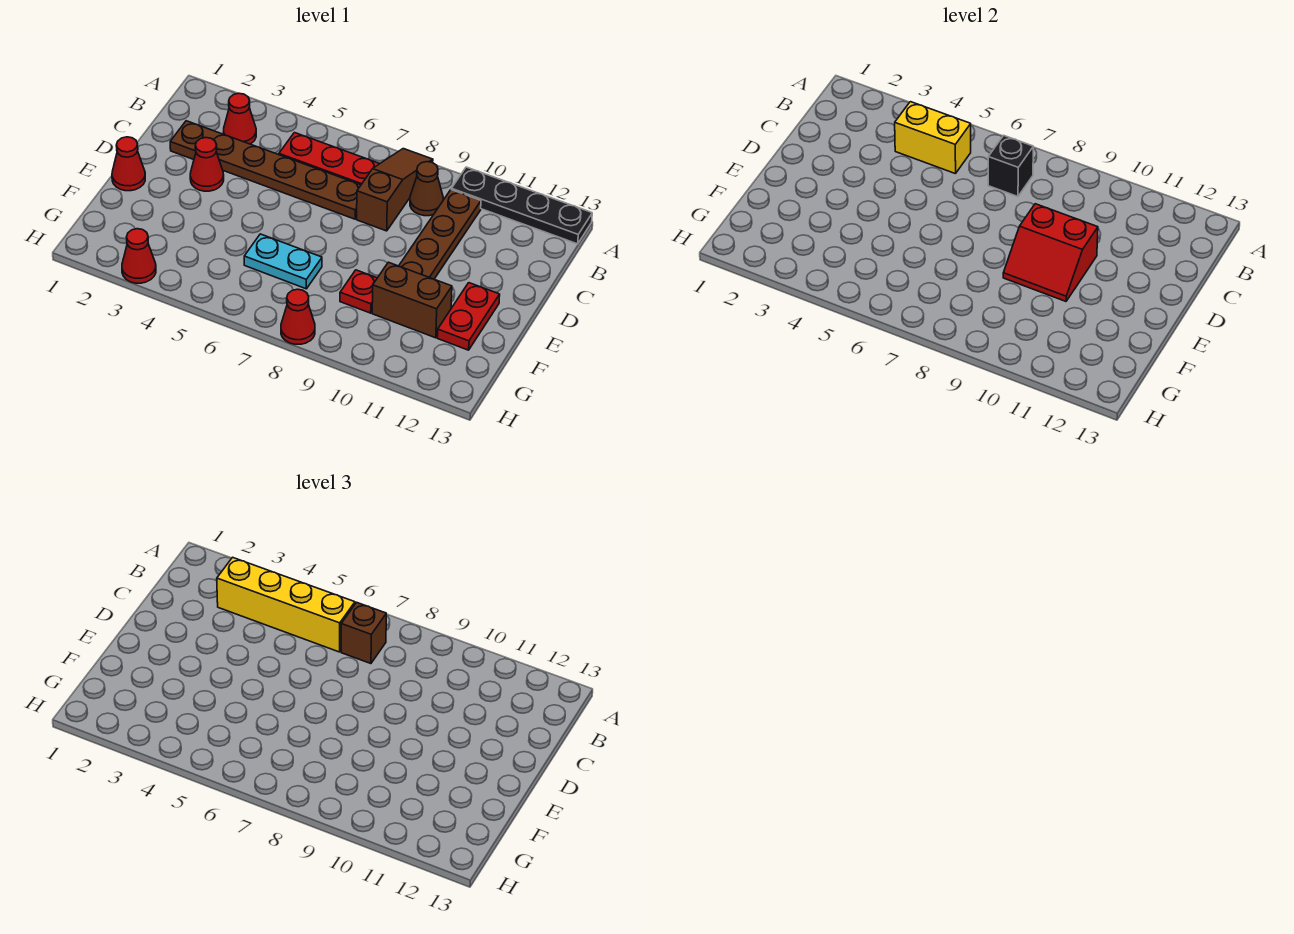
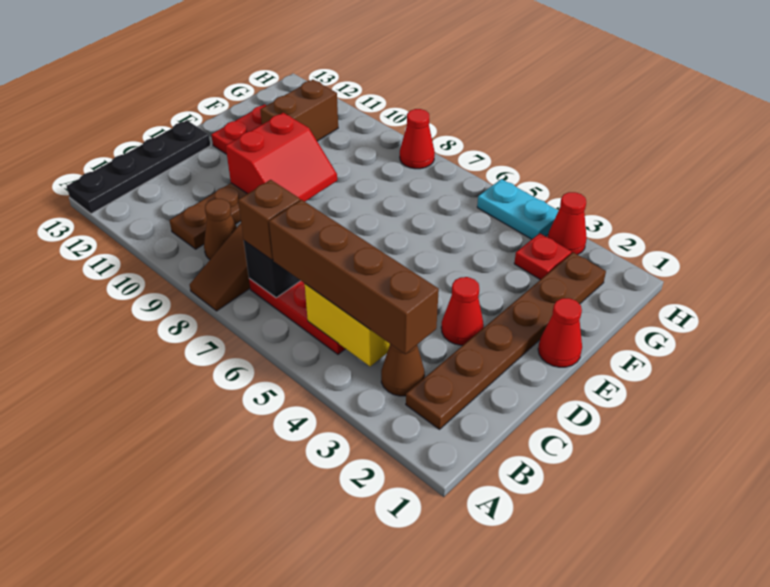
black 1x4 plate [451,167,592,244] -> black 1x4 plate turned to [67,120,211,214]
red 1x1 cone [224,93,256,144] -> brown 1x1 cone [381,344,425,396]
yellow 1x4 brick [217,557,355,652] -> brown 1x4 brick [269,200,439,354]
brown 1x6 plate [170,121,361,219] -> brown 1x6 plate turned to [406,252,606,429]
red 2x2 slope [1003,204,1098,301] -> red 2x2 slope turned to [226,113,337,202]
cyan 1x2 plate [244,234,322,289] -> cyan 1x2 plate moved to [477,179,558,239]
red 1x1 plate [340,270,377,313] -> red 1x1 plate moved to [514,233,571,280]
brown 1x2 brick [372,262,452,338] -> brown 1x2 brick turned to [260,80,338,141]

